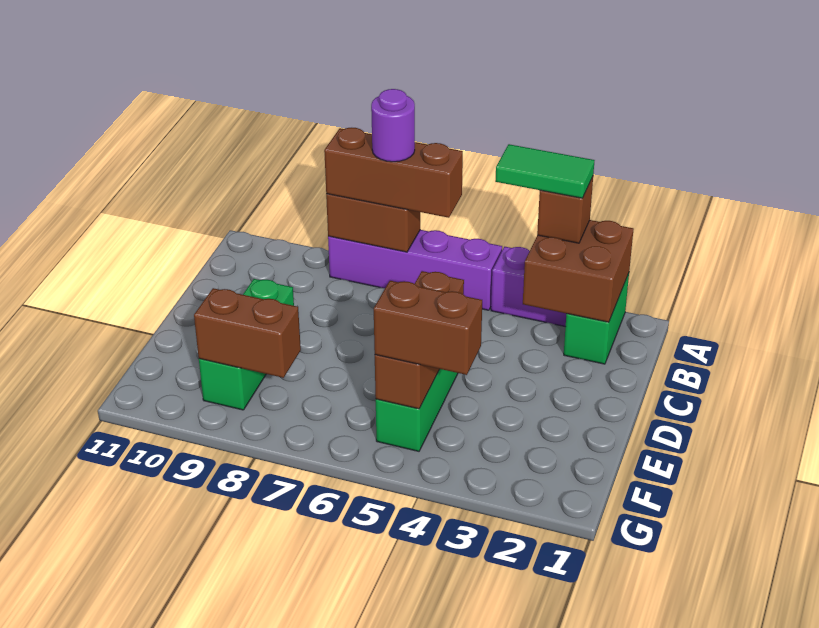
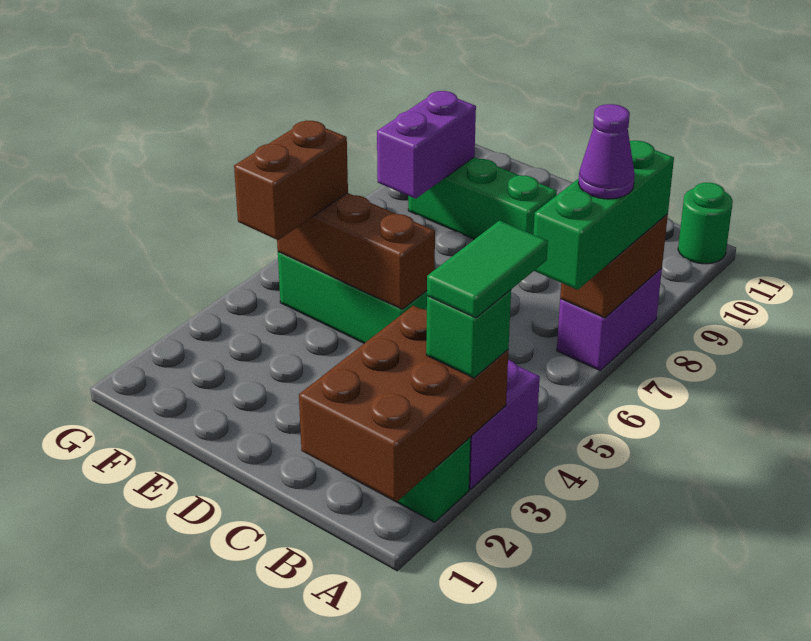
brown 2x2 brick [523,220,633,322] -> brown 2x3 brick [299,306,508,502]
brown 1x1 brick [537,177,593,243] -> green 1x1 brick [426,290,511,378]
purple 1x4 brick [328,230,502,310] -> purple 1x2 brick [557,268,662,370]
brown 1x3 brick [324,128,463,218] -> green 1x3 brick [534,141,674,290]
purple 1x1 round brick [371,89,415,162] -> purple 1x1 cone [578,104,635,199]
none -> green 1x1 round brick [678,183,733,264]
brown 1x2 brick [194,288,301,378] -> purple 1x2 brick [377,91,476,199]

